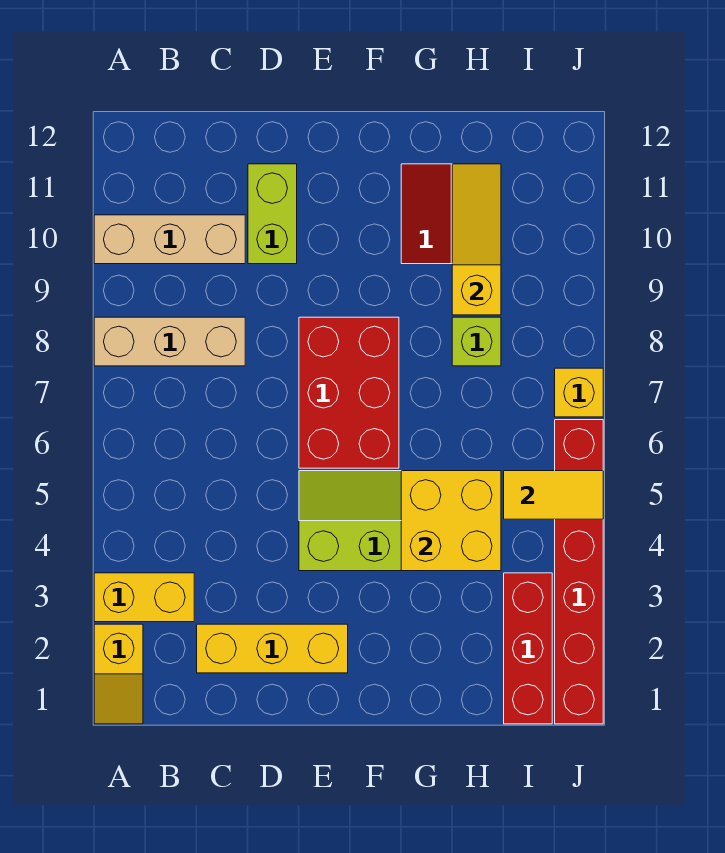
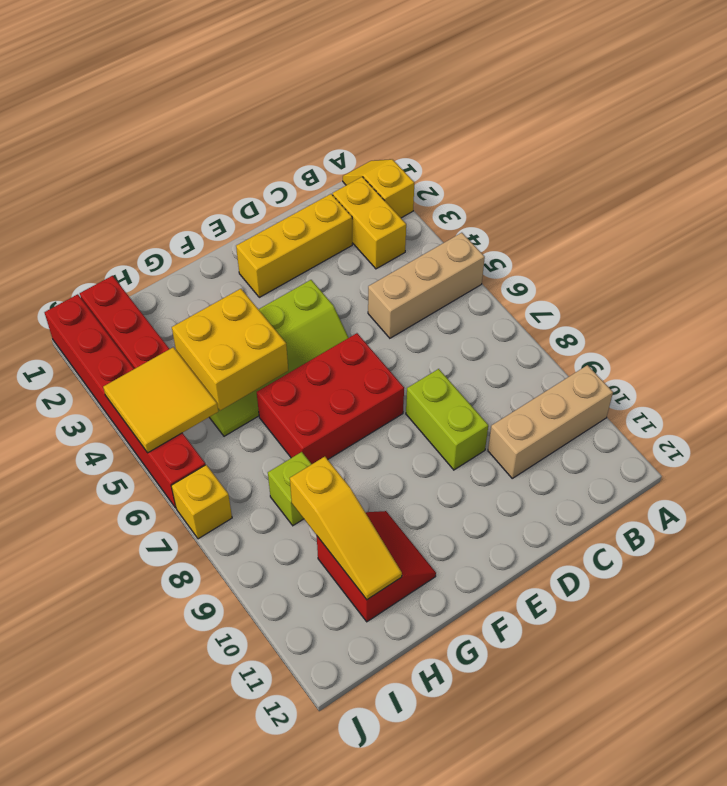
yellow 1x2 brick [94,573,194,622] -> yellow 1x2 brick turned to [333,177,406,269]
tan 1x3 brick [94,317,245,366] -> tan 1x3 brick moved to [368,233,485,338]
lime 1x2 brick [248,164,297,264] -> lime 1x2 brick moved to [406,369,488,470]
red 2x3 brick [299,317,399,468] -> red 2x3 brick turned to [257,333,404,464]
yellow 1x2 tile [504,471,603,519] -> yellow 2x2 tile [103,347,218,453]

